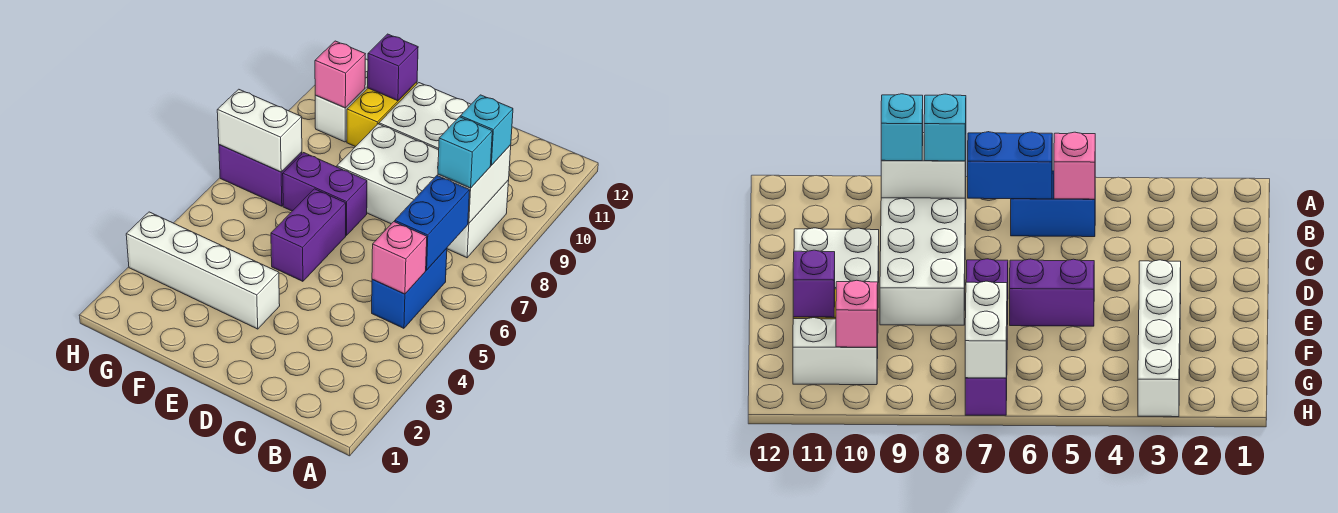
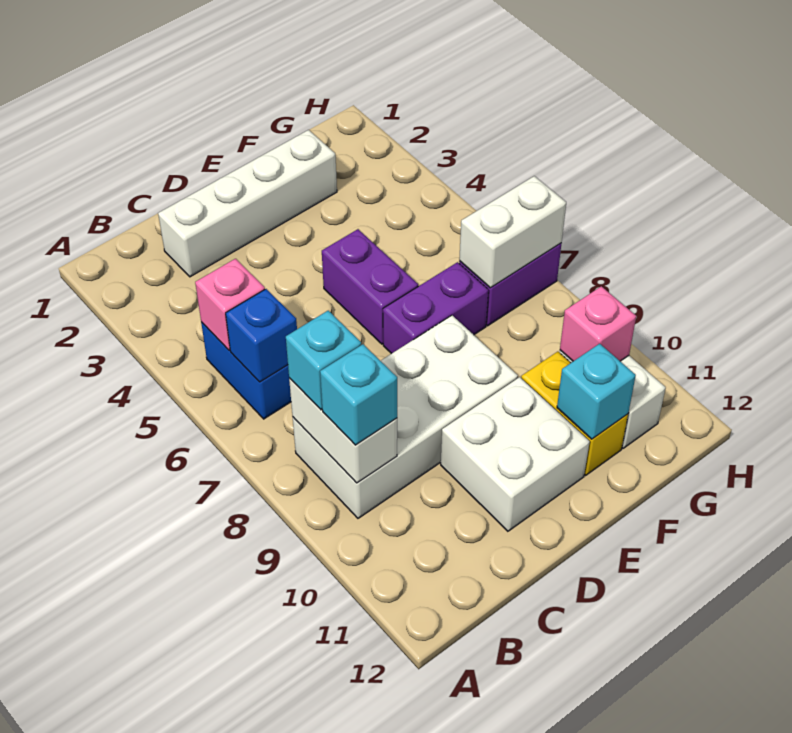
blue 1x2 brick [395,175,470,270] -> blue 1x1 brick [226,289,297,382]
white 1x4 brick [126,212,280,329] -> white 1x4 brick moved to [158,130,337,277]
purple 1x1 brick [368,34,418,101] -> cyan 1x1 brick [557,344,636,439]

